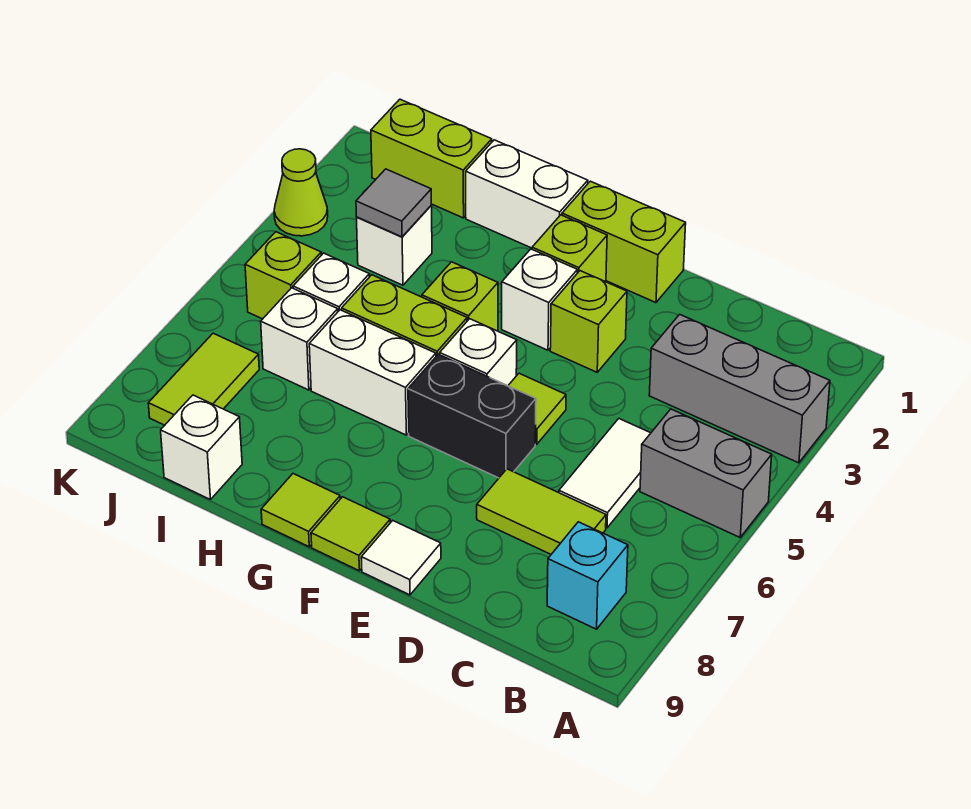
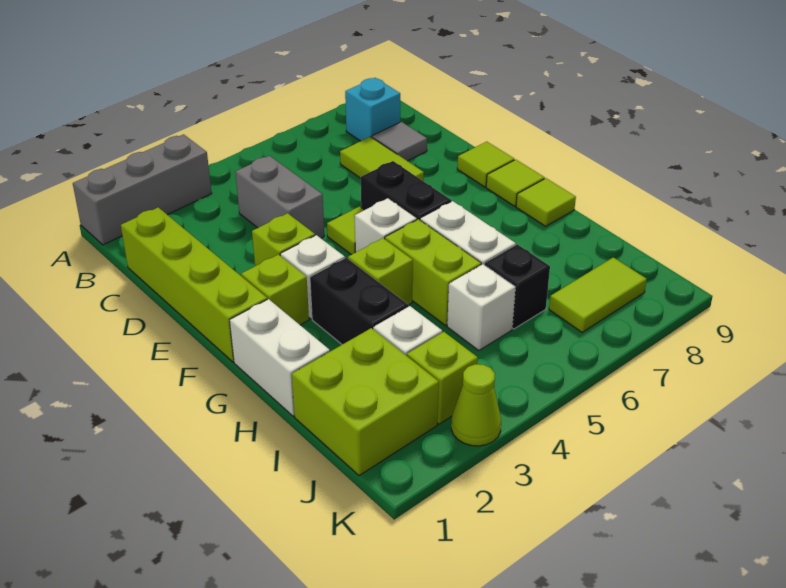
grey 1x3 brick [649,314,830,463] -> grey 1x3 brick turned to [73,134,212,245]
grey 1x2 brick [640,409,772,537] -> grey 1x2 brick moved to [235,156,324,238]
white 1x2 tile [559,419,651,528] -> none
lime 1x2 brick [562,181,686,303] -> lime 1x4 brick [121,207,267,362]
white 1x1 tile [361,521,441,595] -> lime 1x1 tile [457,142,514,187]
none -> black 1x2 brick [310,258,408,345]
lime 1x2 brick [371,99,492,218] -> lime 2x2 brick [292,328,439,476]
grey 1x1 tile [356,169,431,237] -> grey 1x1 tile moved to [372,122,427,161]
white 1x1 brick [261,288,338,390] -> black 1x1 brick [484,244,550,329]
white 1x1 brick [161,395,242,500] -> none
lime 1x1 brick [245,232,321,319] -> lime 1x1 brick moved to [407,332,478,424]

